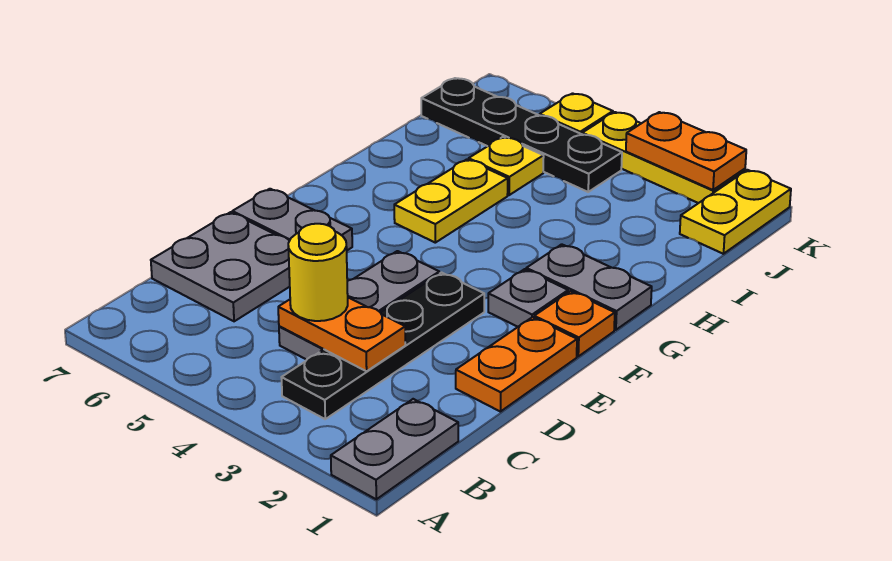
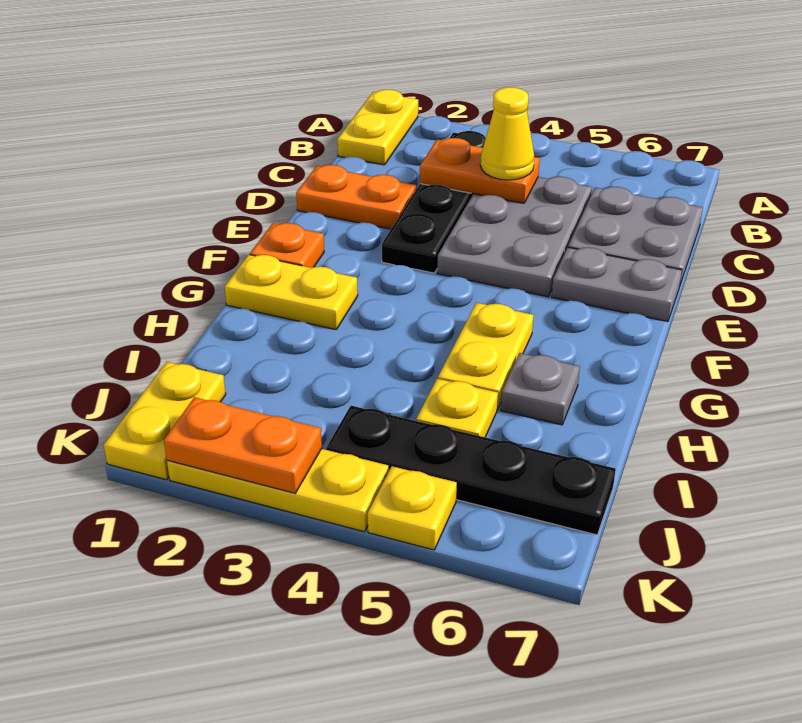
grey 1x2 plate [331,399,458,499] -> yellow 1x2 plate [337,90,418,165]
grey 1x3 plate [279,251,439,360] -> grey 2x3 plate [437,176,592,297]
yellow 1x1 round brick [288,224,348,321] -> yellow 1x1 cone [480,87,534,180]
orange 1x2 plate [456,317,577,412] -> orange 1x2 plate turned to [296,165,417,229]
grey 1x1 plate [488,269,568,327] -> grey 1x1 plate moved to [501,353,580,425]
grey 1x2 plate [526,244,652,330] -> yellow 1x2 plate [225,255,358,330]

